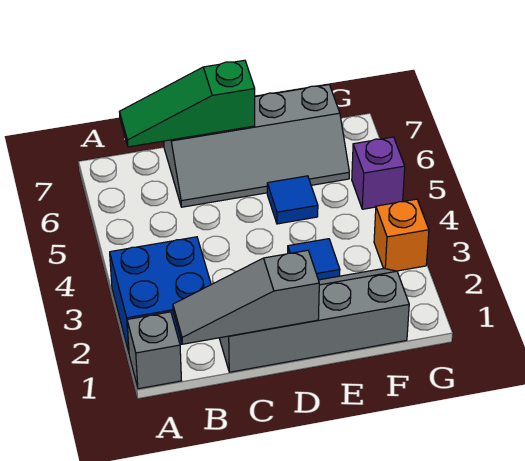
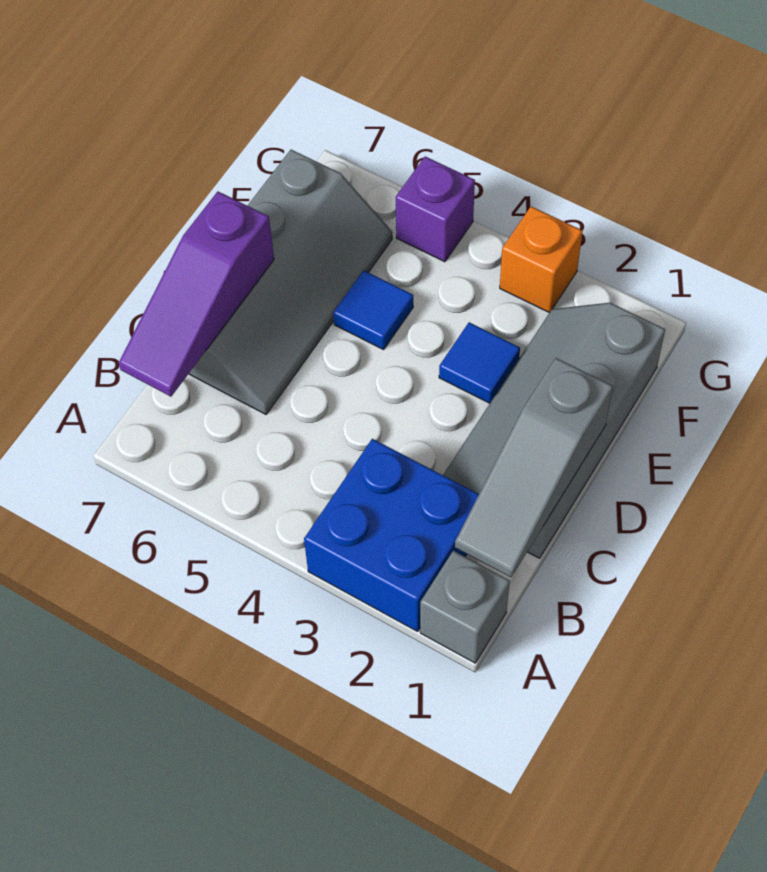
green 1x3 slope [119,60,255,147] -> purple 1x3 slope [119,192,274,397]

